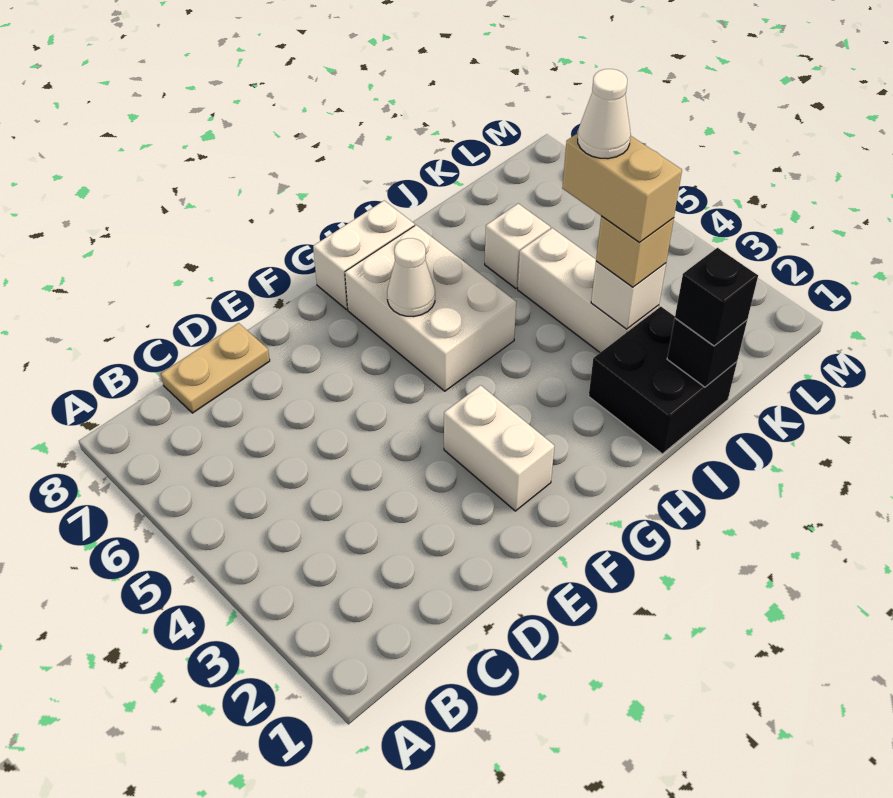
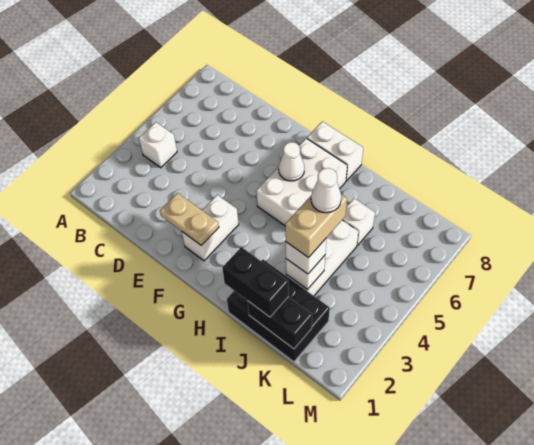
none -> white 1x1 brick [139,122,177,168]
tan 1x2 plate [161,323,270,413] -> tan 1x2 plate moved to [160,193,219,246]
black 2x2 brick [589,307,737,454] -> black 2x3 brick [227,260,330,362]
black 1x1 brick [667,318,747,387] -> black 1x2 brick [248,297,312,349]
black 1x1 brick [675,248,758,346] -> black 1x2 brick [222,247,288,317]
tan 1x1 brick [596,216,674,287] -> white 1x1 brick [286,238,327,274]

